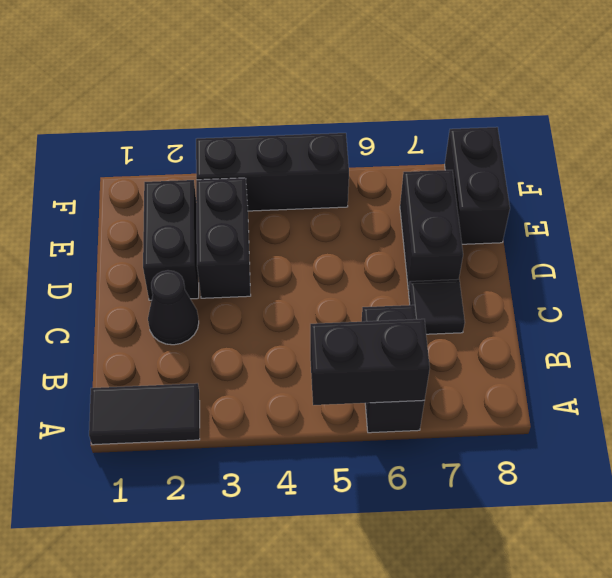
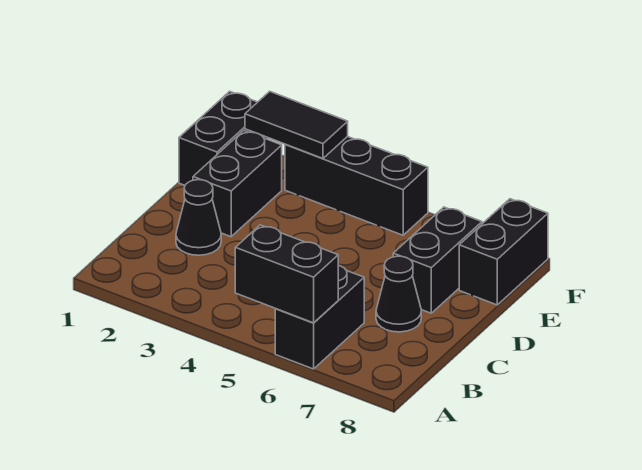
black 1x2 tile [89,383,200,445] -> black 1x2 tile moved to [245,91,348,158]
black 1x1 tile [409,279,465,334] -> black 1x1 cone [376,256,421,332]
black 1x2 brick [196,178,251,298] -> black 1x2 brick moved to [179,91,268,185]

